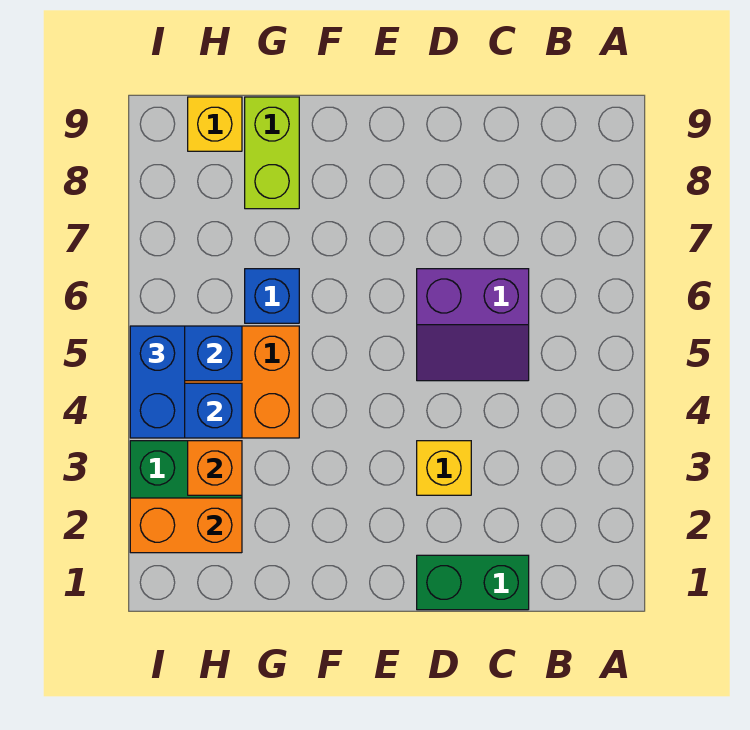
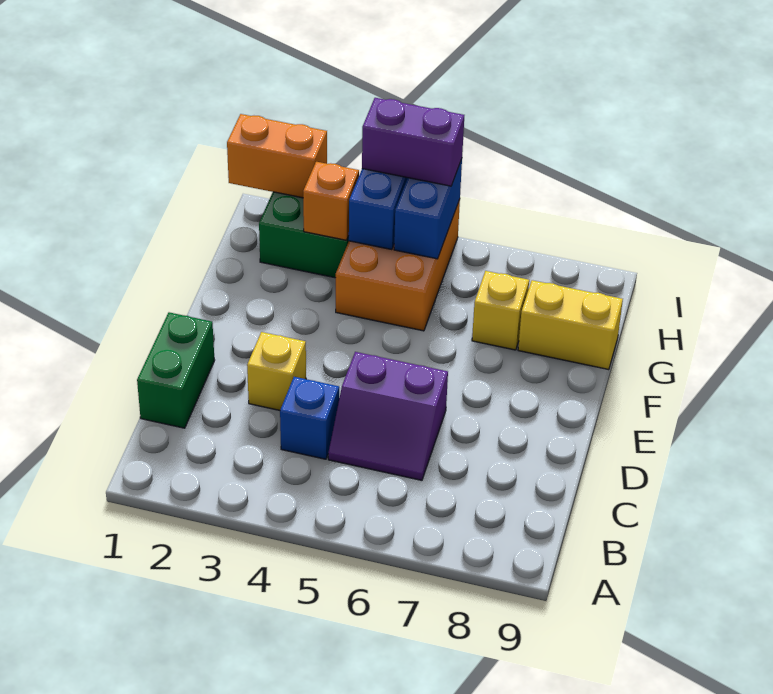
purple 2x2 slope [417,269,529,381] -> purple 2x2 slope turned to [328,352,448,480]
blue 1x1 brick [245,269,299,323] -> blue 1x1 brick moved to [280,377,339,459]
lime 1x2 brick [245,97,299,209] -> yellow 1x2 brick [518,280,623,370]
orange 1x2 brick [130,498,242,553] -> orange 1x2 brick turned to [227,114,327,198]
yellow 1x1 brick [188,97,242,151] -> yellow 1x1 brick moved to [472,271,529,350]
blue 1x2 brick [130,326,185,438] -> purple 1x2 brick [362,98,464,186]

